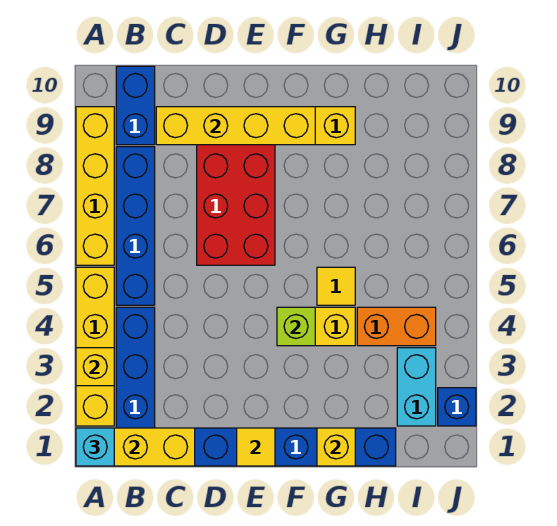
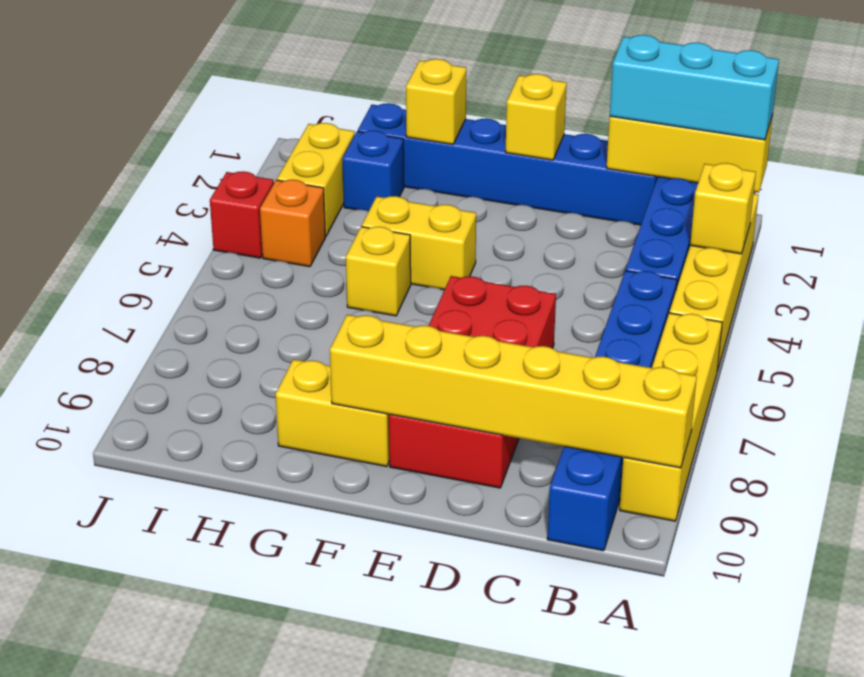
cyan 1x1 brick [76,428,114,466] -> cyan 1x3 brick [610,35,779,140]
yellow 1x4 brick [156,107,315,145] -> yellow 1x6 brick [330,315,697,468]
yellow 1x1 tile [237,428,275,466] -> yellow 1x1 brick [506,74,567,160]
lime 1x1 brick [277,307,315,346] -> none
yellow 1x1 tile [317,267,355,305] -> yellow 1x1 brick [346,227,411,316]
orange 1x2 brick [357,307,436,346] -> orange 1x1 brick [260,180,325,267]
cyan 1x2 brick [397,348,436,426] -> yellow 1x2 brick [277,123,355,236]
blue 1x1 brick [438,388,476,426] -> blue 1x1 brick moved to [342,131,404,211]
none -> red 1x1 brick [210,171,274,258]

